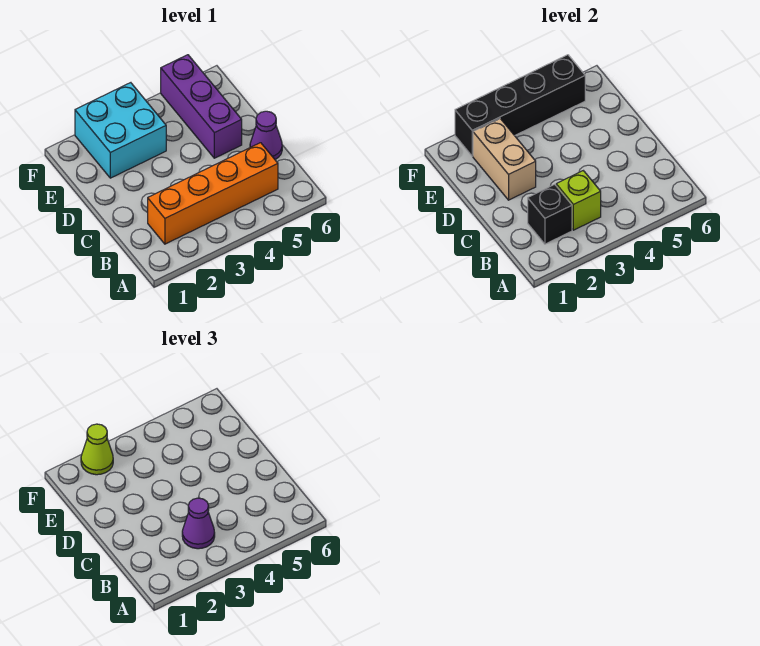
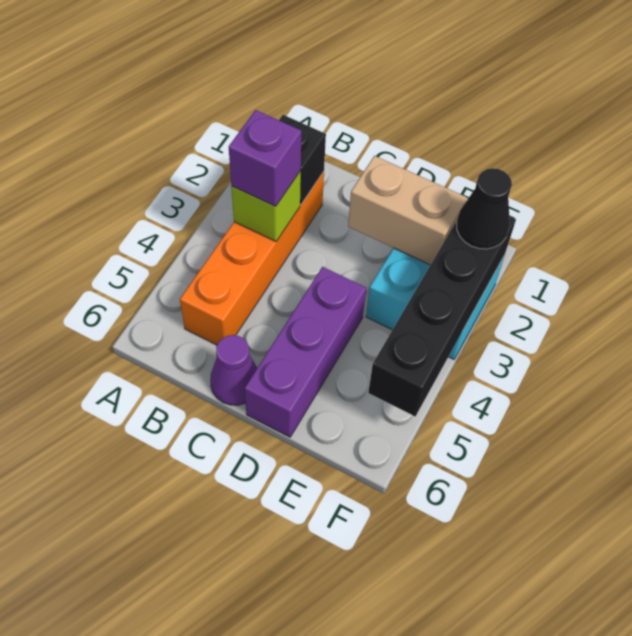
purple 1x1 cone [182,498,215,549] -> purple 1x1 brick [229,110,301,206]
purple 1x3 brick [161,55,242,158] -> purple 1x3 brick turned to [245,267,366,437]
lime 1x1 cone [81,424,113,475] -> black 1x1 cone [457,168,512,249]

